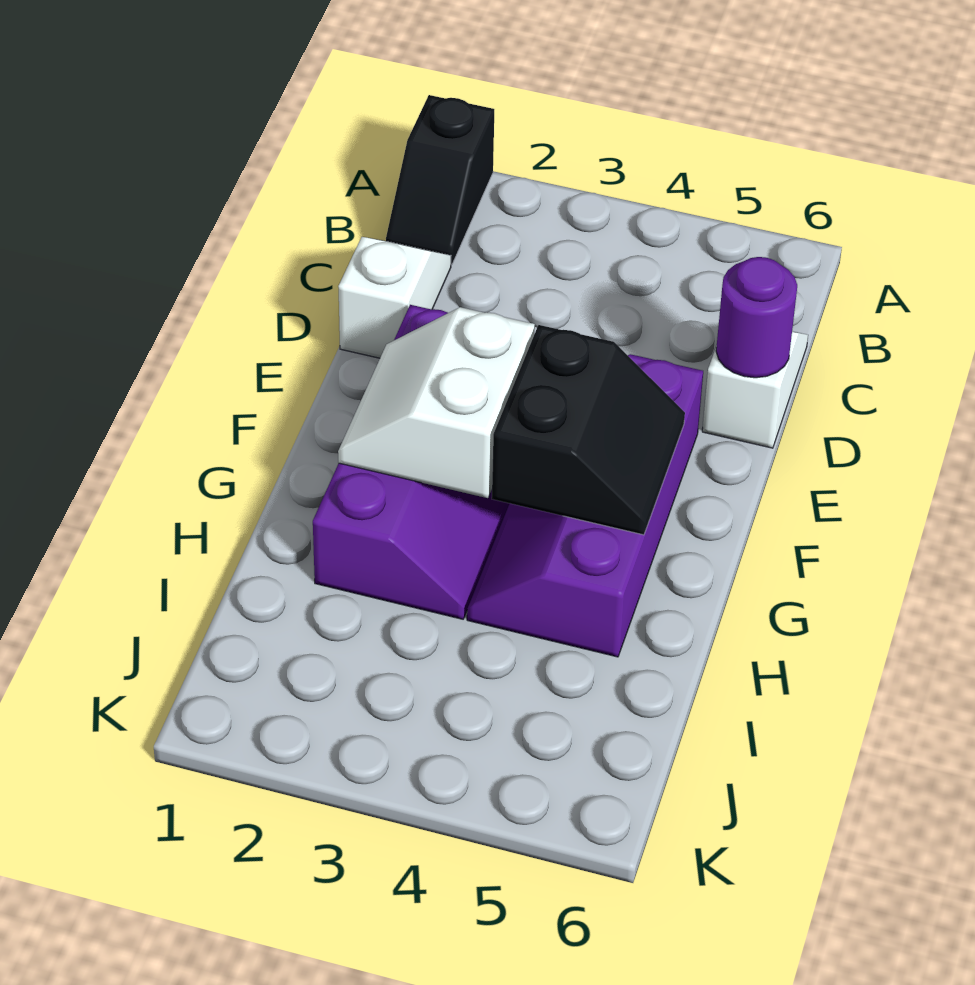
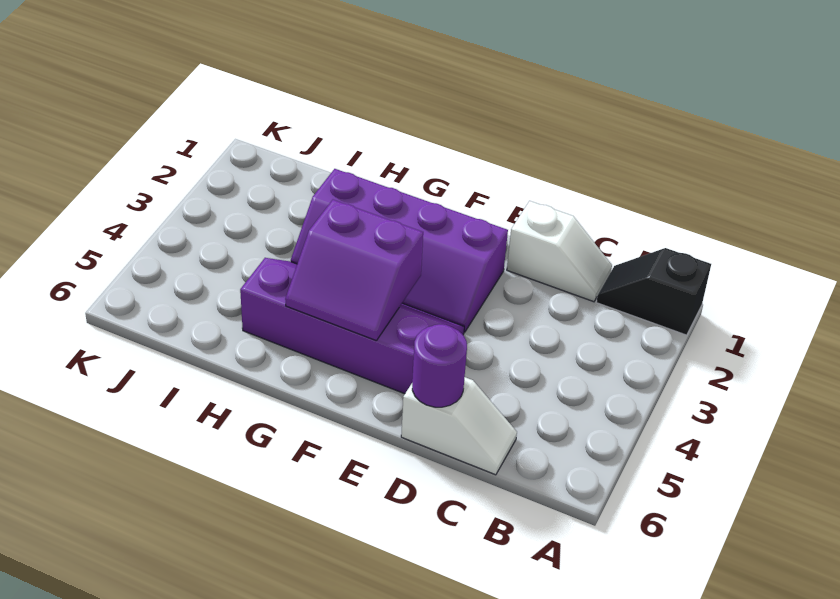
white 2x2 slope [338,307,535,498] -> none
black 2x2 slope [492,325,685,535] -> purple 2x2 slope [285,200,423,341]

